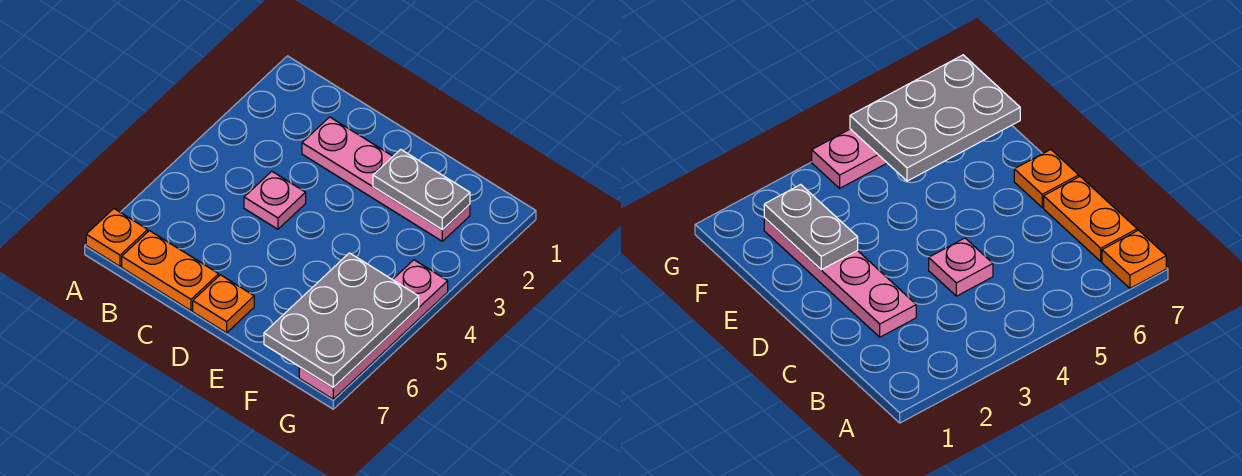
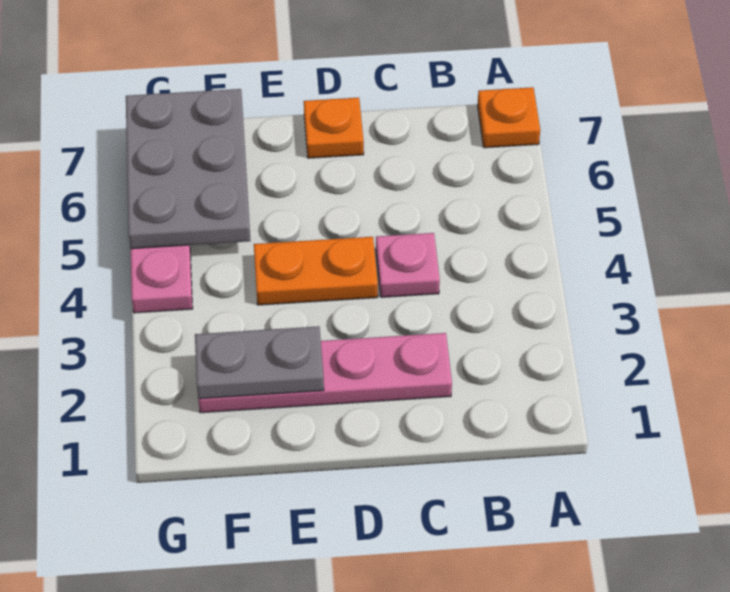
orange 1x2 plate [122,231,219,311] -> orange 1x2 plate moved to [254,237,378,305]

